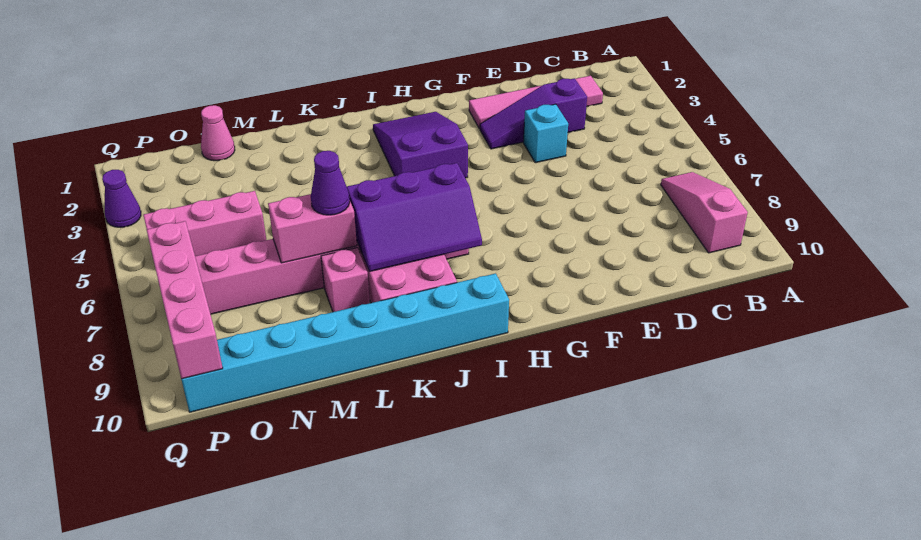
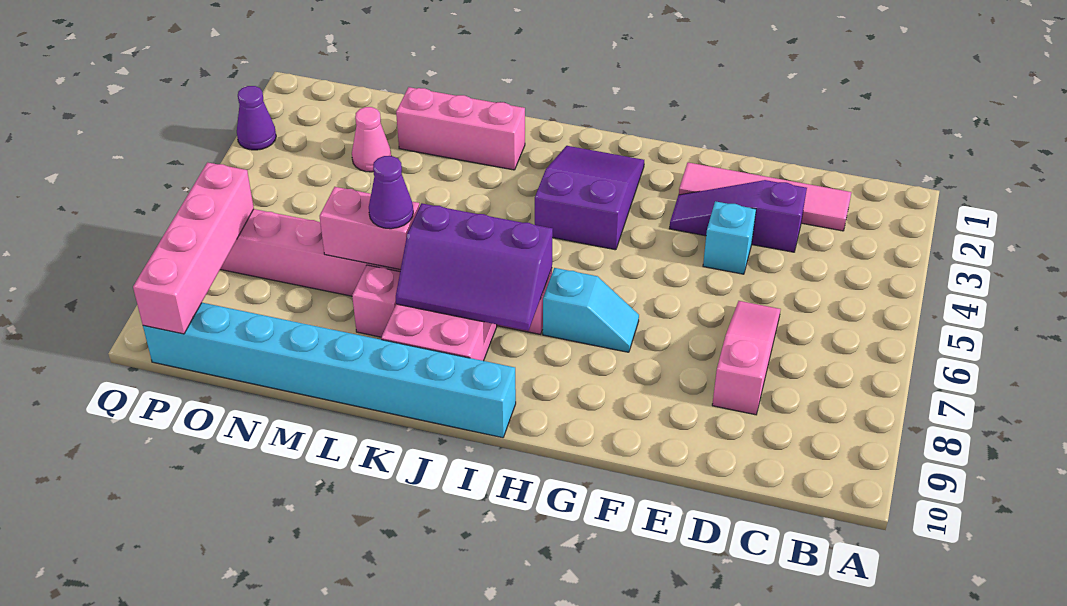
pink 1x3 slope [661,172,748,253] -> pink 1x3 slope moved to [712,301,781,415]
none -> cyan 1x2 slope [543,268,639,352]
pink 1x1 cone [201,105,235,161] -> pink 1x1 cone moved to [352,107,391,172]
pink 1x3 brick [143,191,266,256] -> pink 1x3 brick moved to [396,87,525,170]

